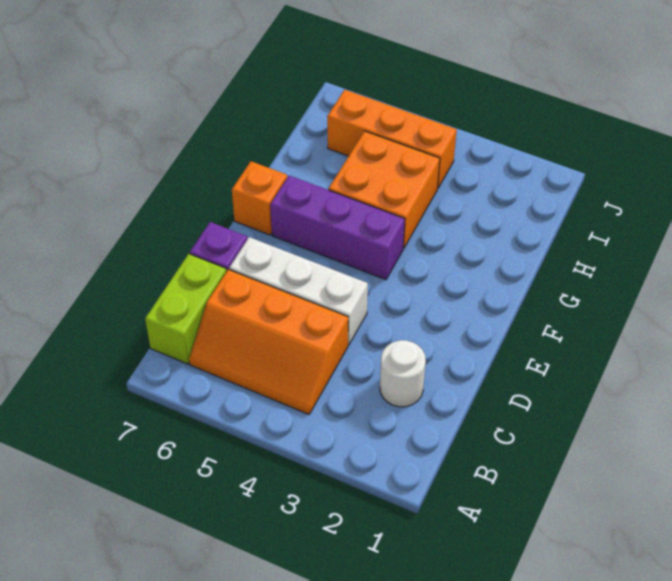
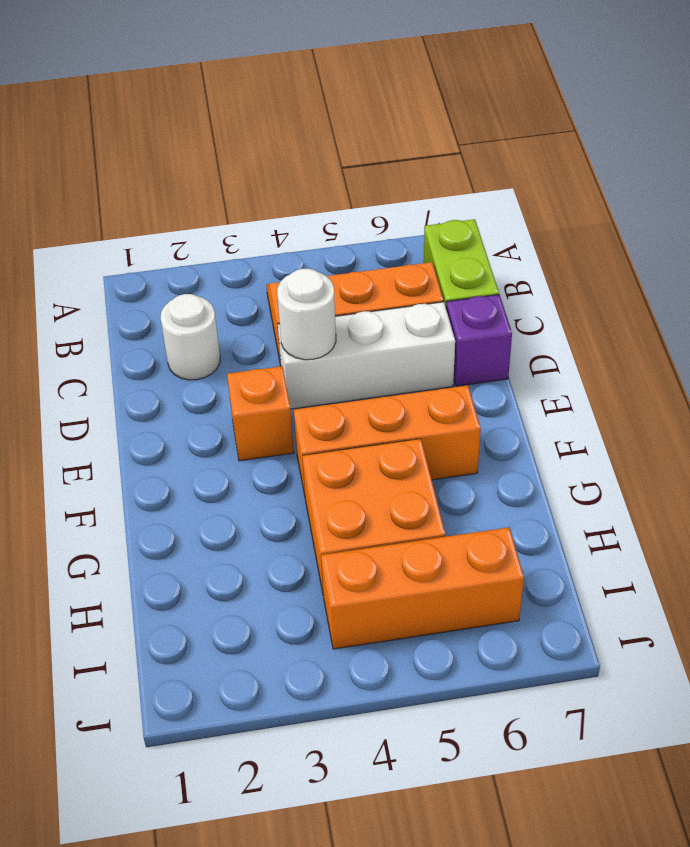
none -> white 1x1 round brick [277,269,336,360]
purple 1x3 brick [270,176,405,280] -> orange 1x3 brick [294,385,481,495]
orange 1x1 brick [232,161,287,235] -> orange 1x1 brick moved to [227,366,294,461]

